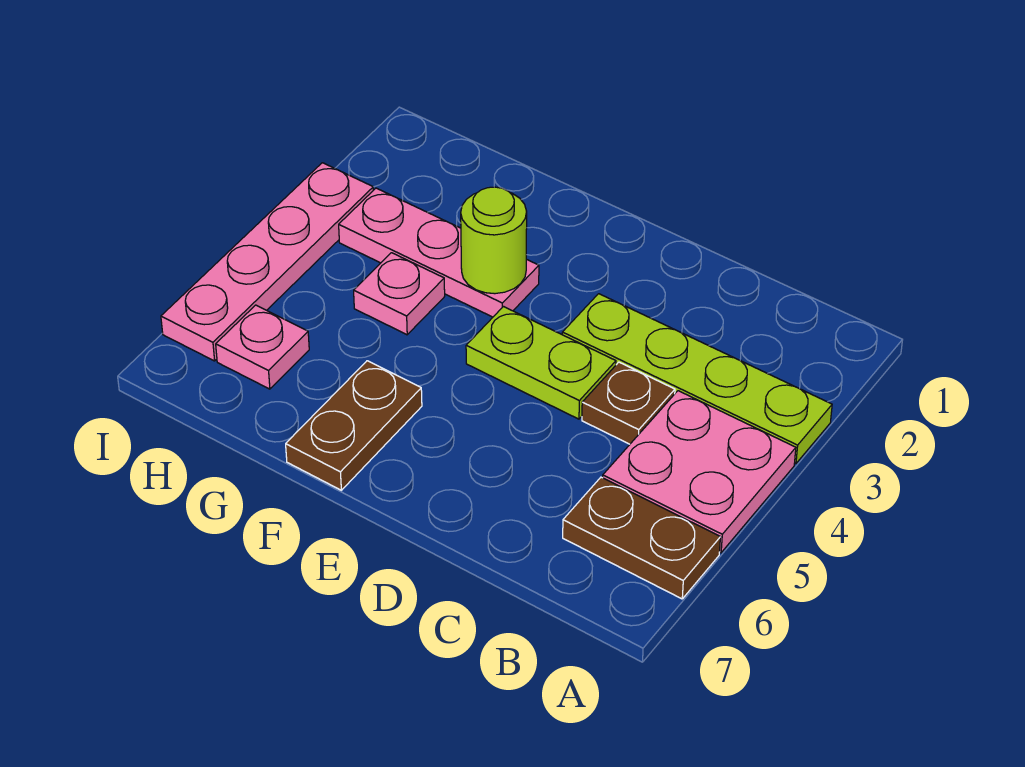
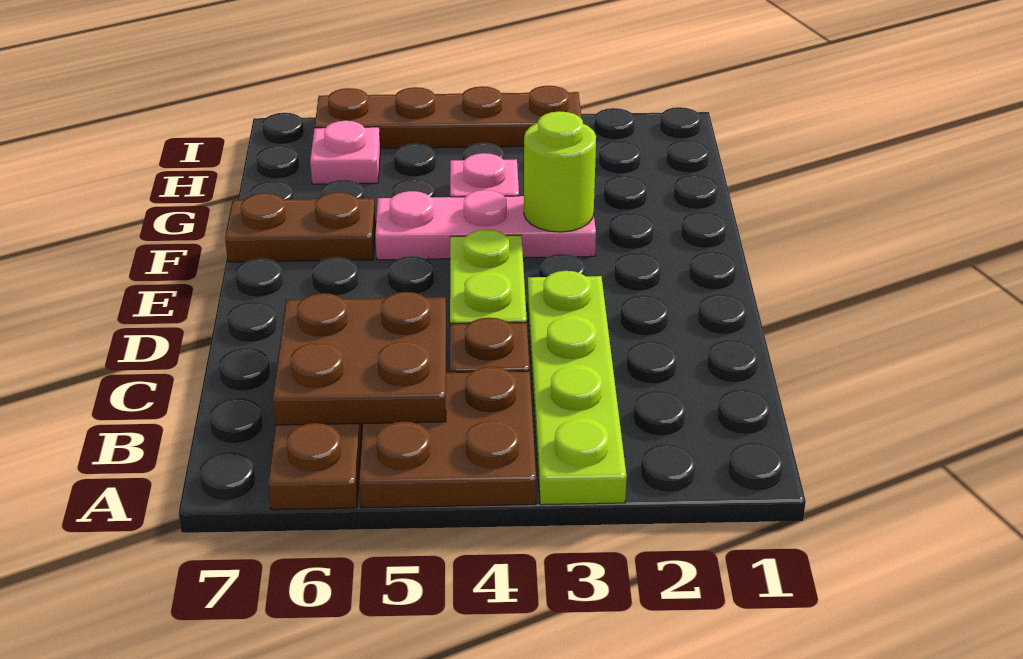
pink 2x2 plate [603,391,796,553] -> brown 2x2 plate [359,367,536,508]
none -> brown 2x2 plate [273,292,446,425]
pink 1x3 plate [339,188,539,317] -> pink 1x3 plate turned to [375,190,596,260]
pink 1x4 plate [161,163,373,361] -> brown 1x4 plate [315,86,582,148]

